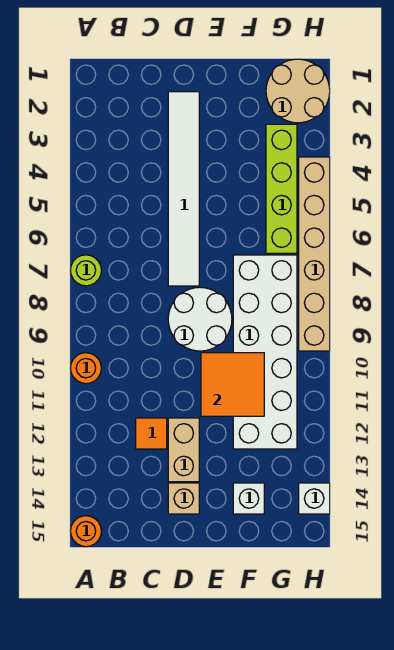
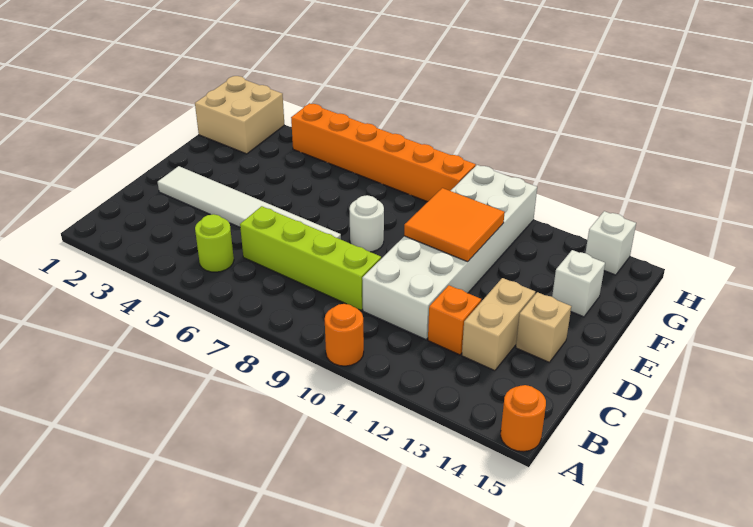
lime 1x1 round brick [70,255,101,286] -> lime 1x1 round brick moved to [195,214,234,272]
orange 1x1 tile [136,418,167,449] -> orange 1x1 brick [428,285,481,355]
white 2x2 round brick [168,287,232,351] -> white 1x1 round brick [349,195,384,252]
tan 1x2 brick [168,418,199,482] -> tan 1x2 brick turned to [462,278,535,371]
white 2x6 brick [233,255,297,449] -> white 2x6 brick turned to [362,165,537,340]
tan 2x2 round brick [266,59,330,123] -> tan 2x2 brick [195,76,284,154]
lime 1x4 brick [266,124,297,253] -> lime 1x4 brick moved to [240,206,381,310]
tan 1x6 brick [299,157,330,351] -> orange 1x6 brick [291,103,476,202]

